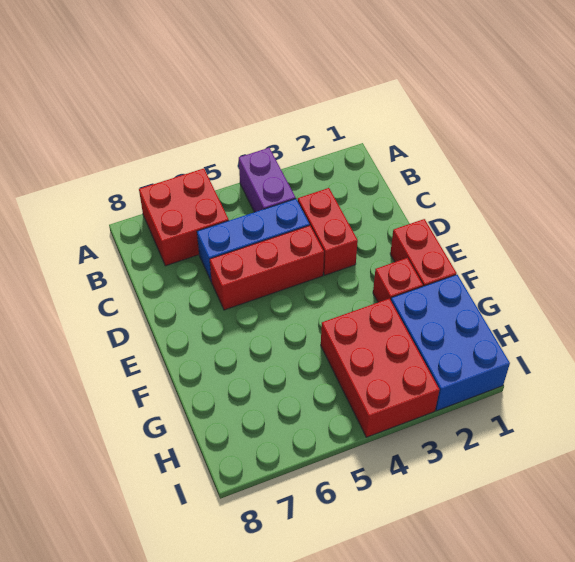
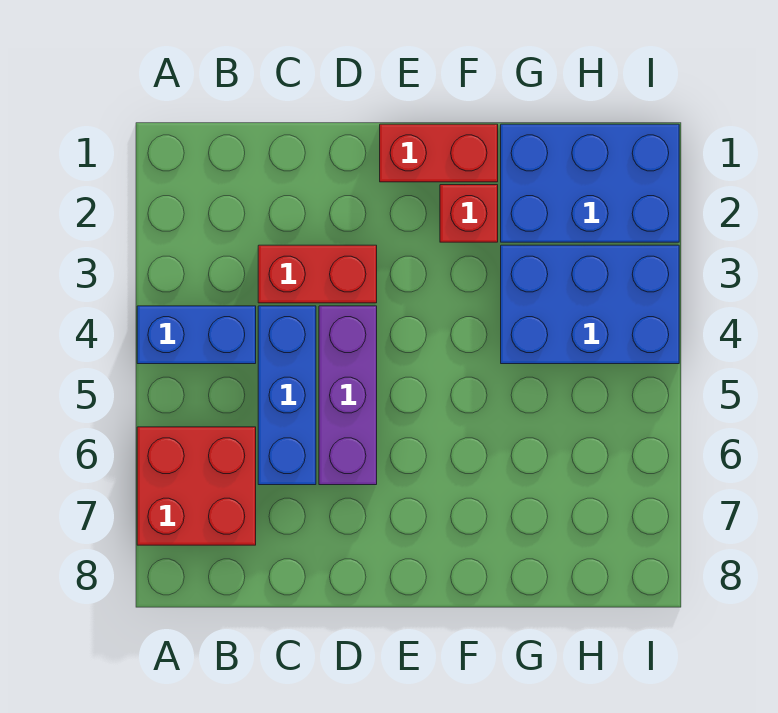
purple 1x2 brick [239,148,296,212] -> blue 1x2 brick [137,306,256,364]
red 1x3 brick [210,226,324,310] -> purple 1x3 brick [319,306,377,485]
red 2x3 brick [321,299,439,437] -> blue 2x3 brick [501,245,679,364]

